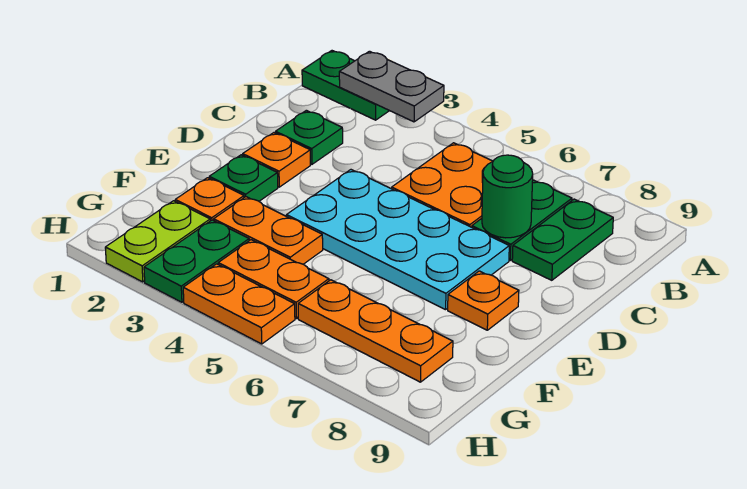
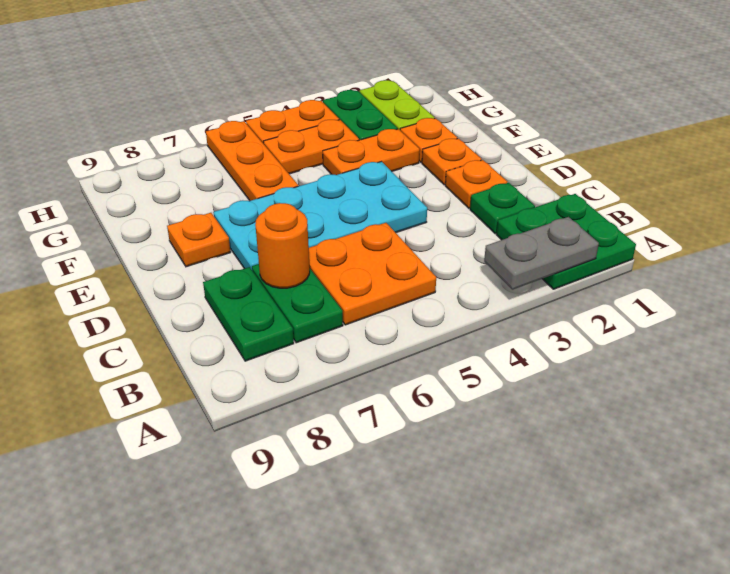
green 1x2 plate [302,51,389,120] -> green 2x2 plate [496,194,636,289]
green 1x1 round brick [482,155,533,238] -> orange 1x1 round brick [255,203,310,288]
green 1x1 plate [209,155,278,201] -> orange 1x1 plate [422,139,482,185]
orange 1x3 plate [298,280,453,382] -> orange 1x3 plate turned to [206,121,298,201]

